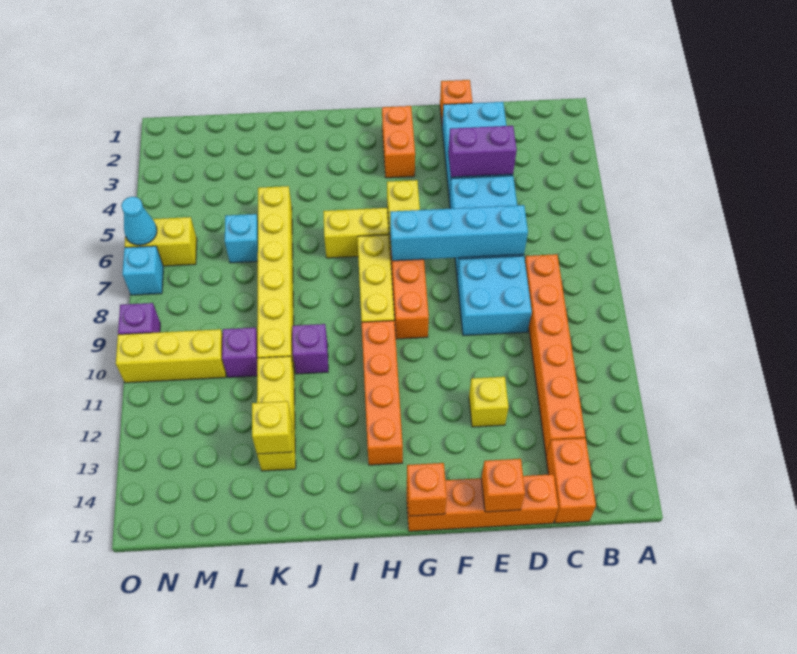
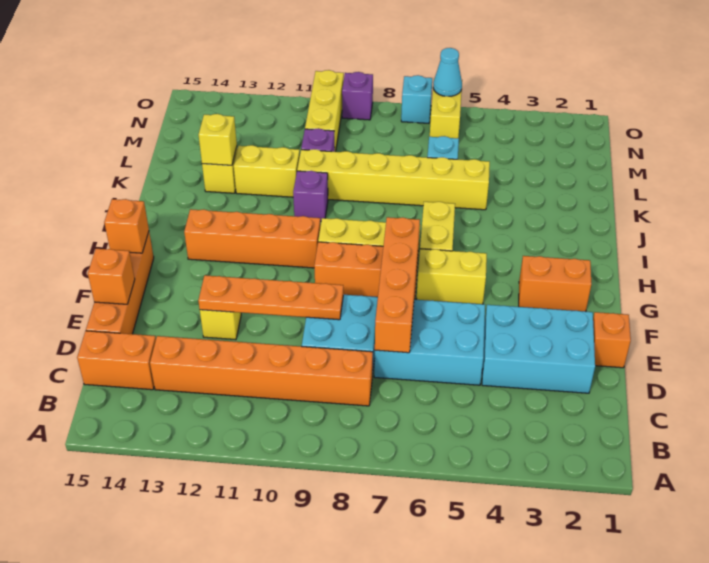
purple 1x2 brick [448,126,517,177] -> none
cyan 1x4 brick [390,205,528,261] -> orange 1x4 brick [375,217,420,353]
none -> orange 1x4 plate [198,275,344,320]

